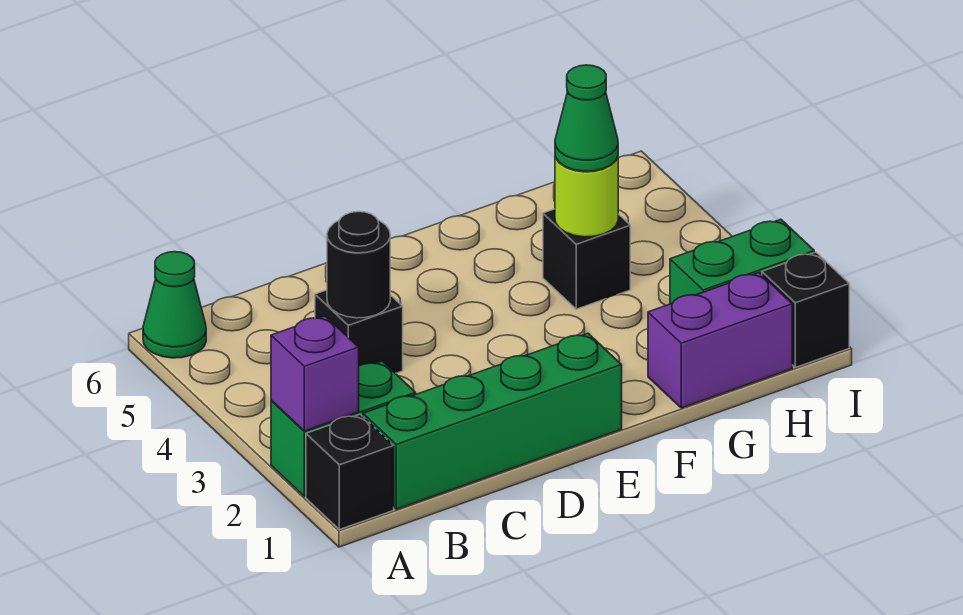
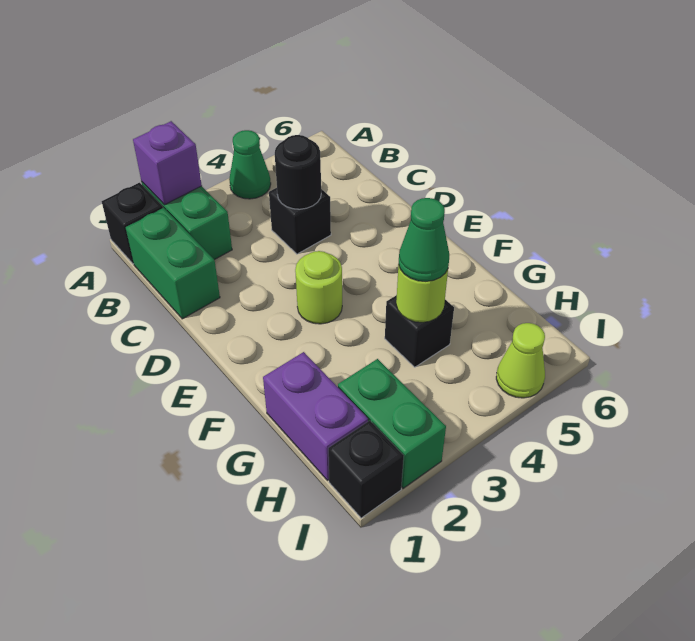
green 1x1 cone [143,252,206,358] -> green 1x1 cone moved to [229,130,271,199]
green 1x4 brick [363,333,622,509] -> green 1x2 brick [125,208,220,319]
none -> lime 1x1 round brick [295,251,342,324]
none -> lime 1x1 cone [496,323,545,398]

